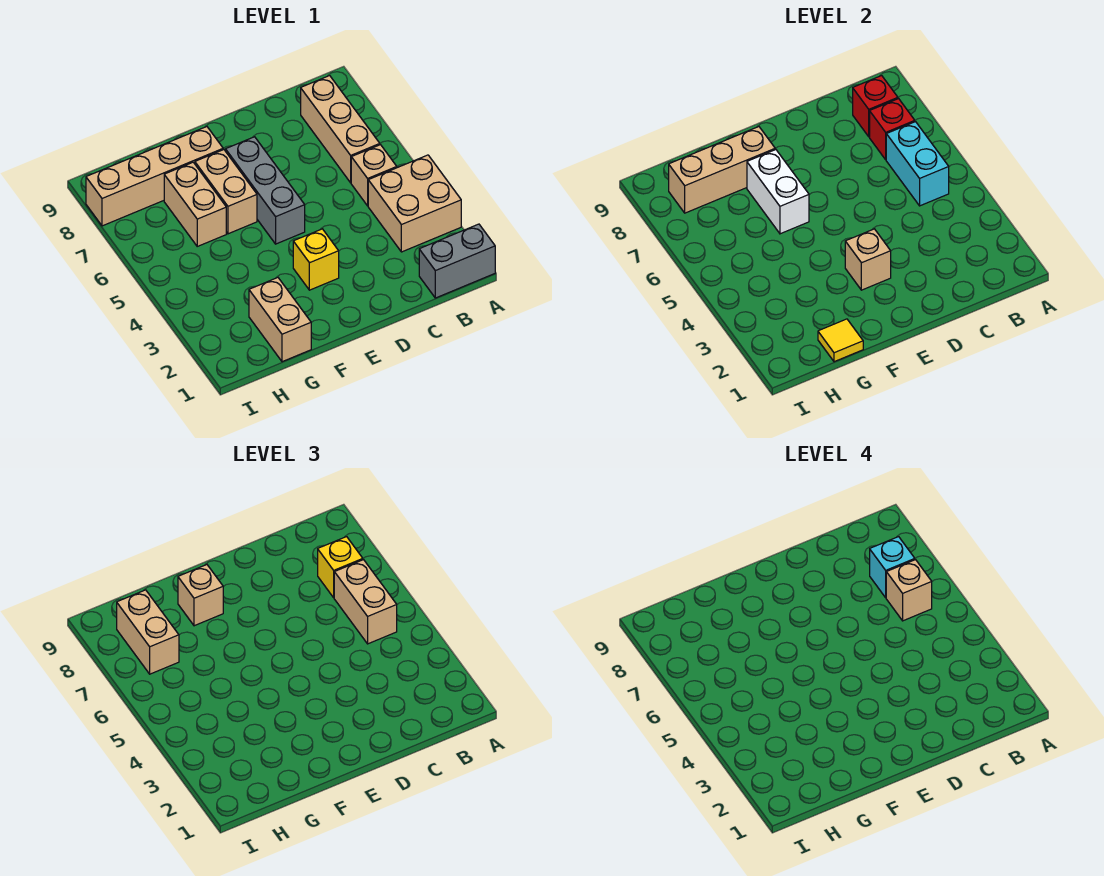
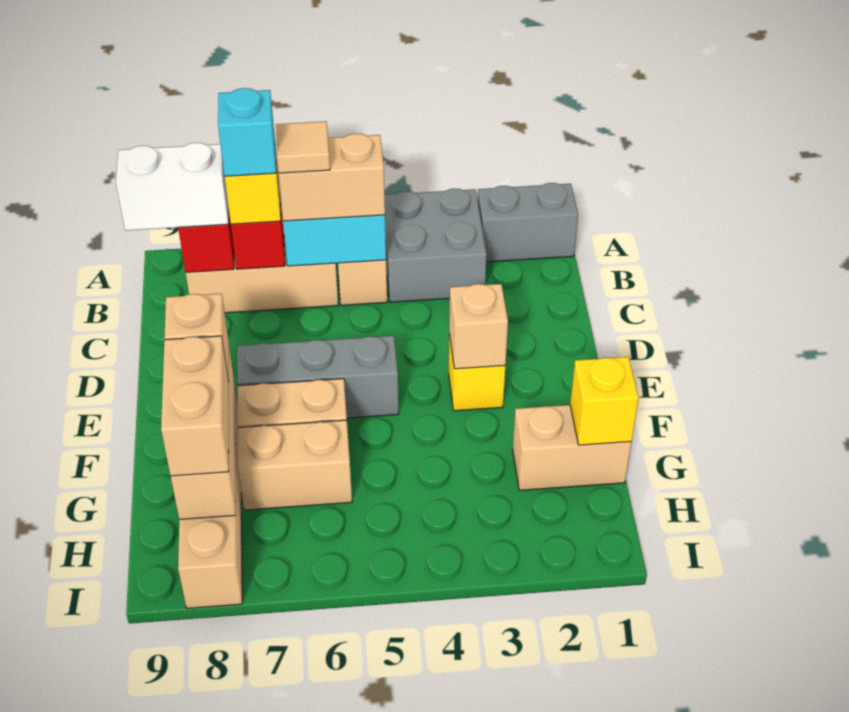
grey 1x2 brick [419,224,495,298] -> grey 1x2 brick turned to [478,183,578,262]
tan 2x2 brick [368,155,461,252] -> grey 2x2 brick [385,189,487,302]
tan 1x1 brick [886,560,932,621] -> tan 1x1 tile [276,121,330,173]
white 1x2 brick [747,149,809,234] -> white 1x2 brick moved to [116,143,228,231]
yellow 1x1 tile [818,319,863,362] -> yellow 1x1 brick [570,357,639,445]
tan 1x2 brick [117,590,179,674] -> tan 1x2 brick turned to [161,336,229,476]

